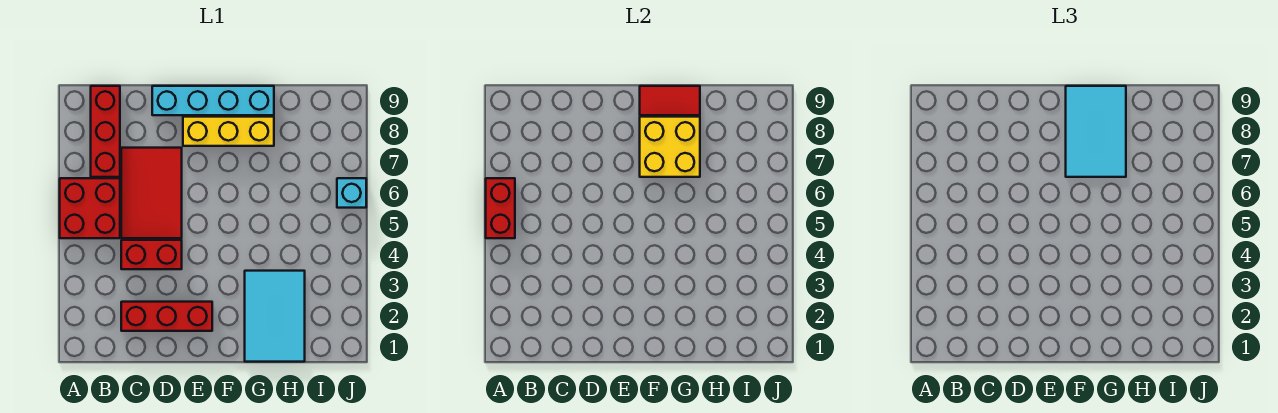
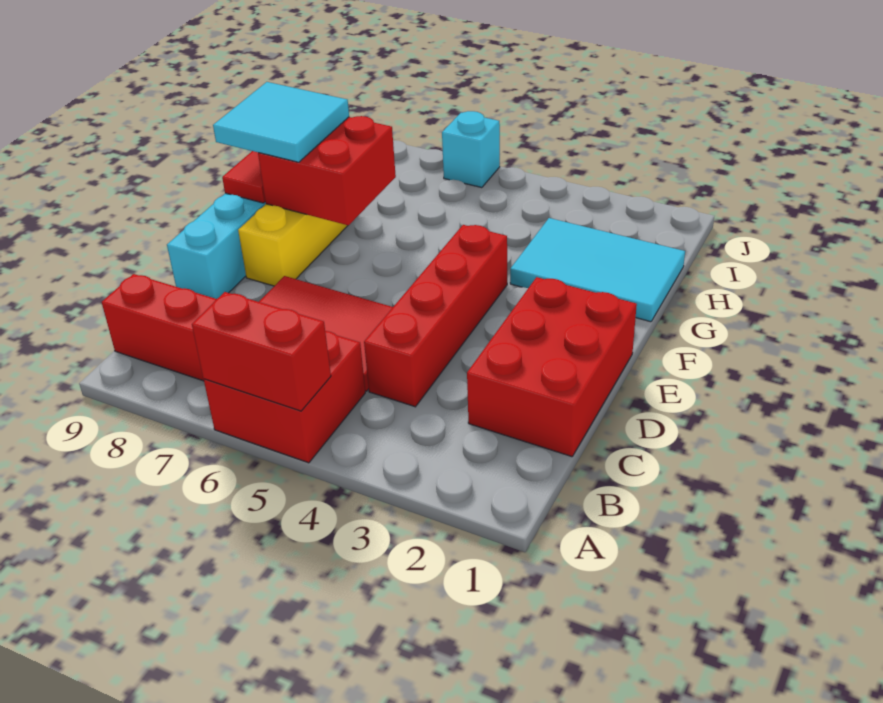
red 1x3 brick [121,302,212,331] -> red 2x3 brick [467,277,637,457]
red 1x2 brick [121,240,182,269] -> red 1x4 brick [364,225,507,407]
yellow 2x2 brick [640,117,700,177] -> red 2x2 brick [258,116,396,225]
cyan 2x3 tile [1066,86,1126,177] -> cyan 2x2 tile [213,82,349,162]

